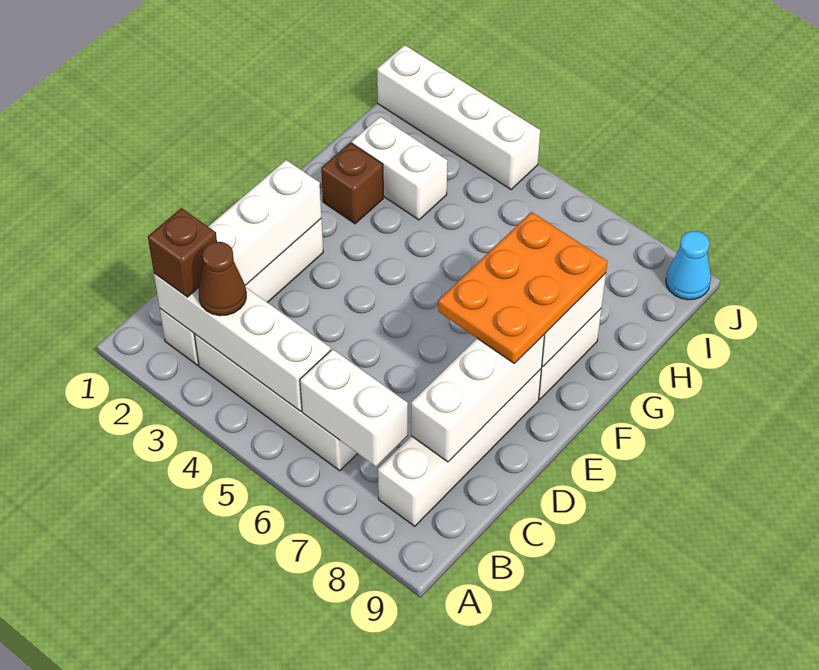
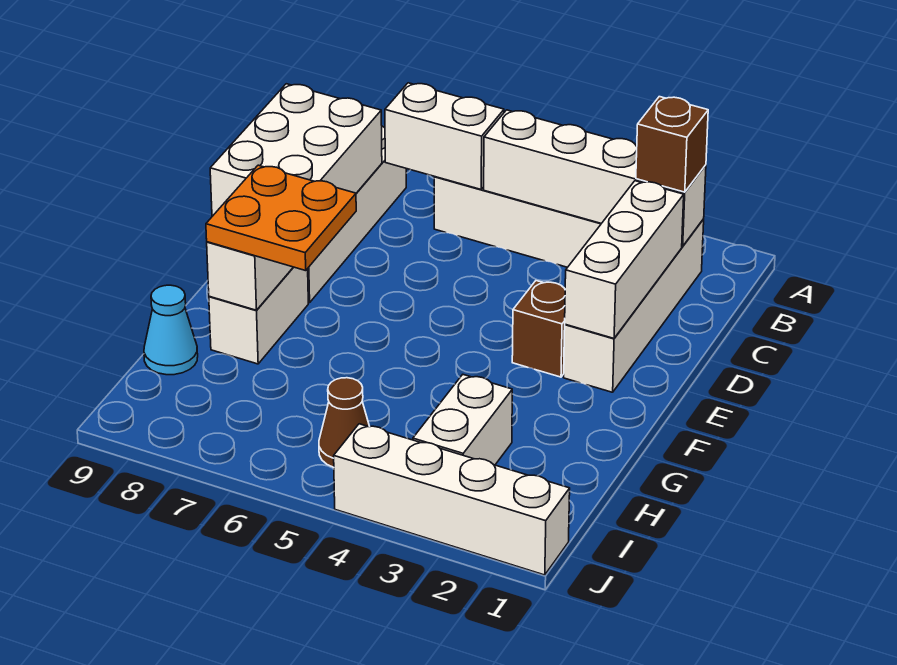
brown 1x1 cone [199,242,246,316] -> brown 1x1 cone moved to [319,378,370,467]
white 1x3 brick [411,334,545,462] -> white 2x3 brick [210,84,382,216]
orange 2x3 plate [438,212,607,364] -> orange 2x2 plate [206,165,356,271]
brown 1x1 brick [321,143,383,224] -> brown 1x1 brick moved to [512,281,565,377]
white 1x2 brick [352,117,447,220] -> white 1x2 brick turned to [413,375,512,465]
cyan 1x1 cone [666,231,711,300] -> cyan 1x1 cone moved to [144,285,198,375]

